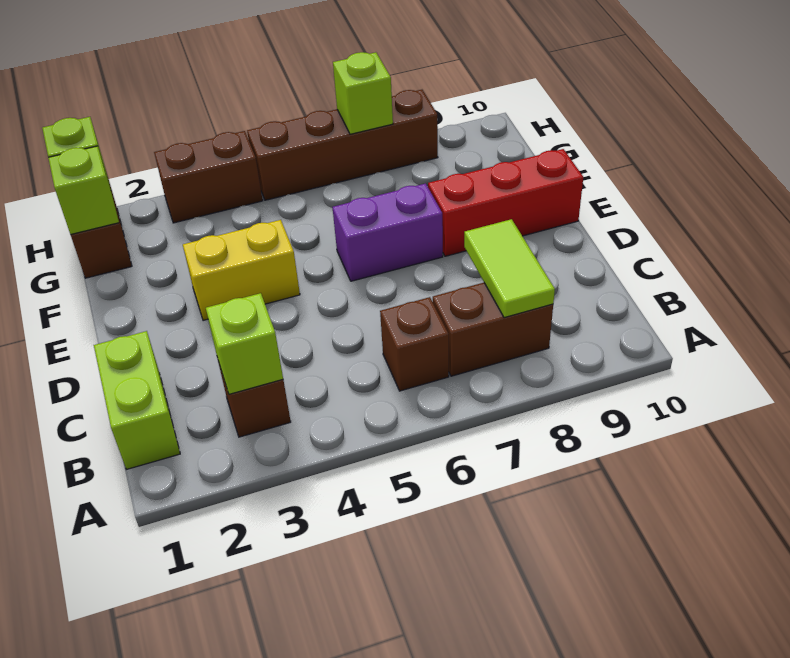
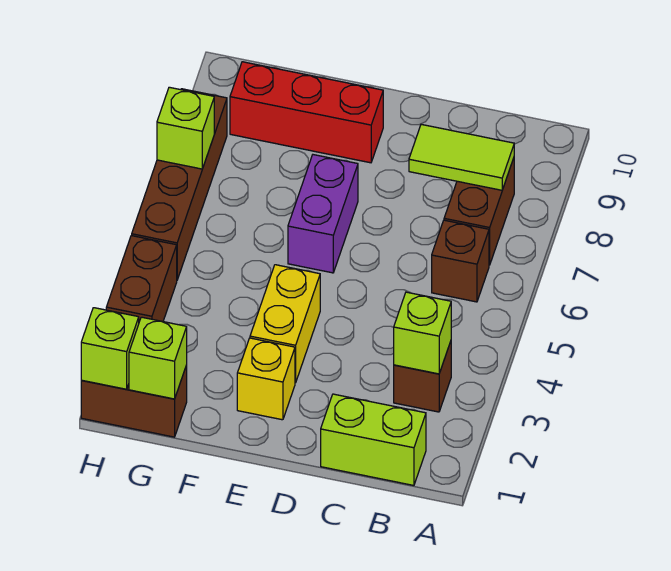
none -> yellow 1x1 brick [237,338,295,420]
red 1x3 brick [428,149,583,256] -> red 1x3 brick turned to [230,62,383,163]

